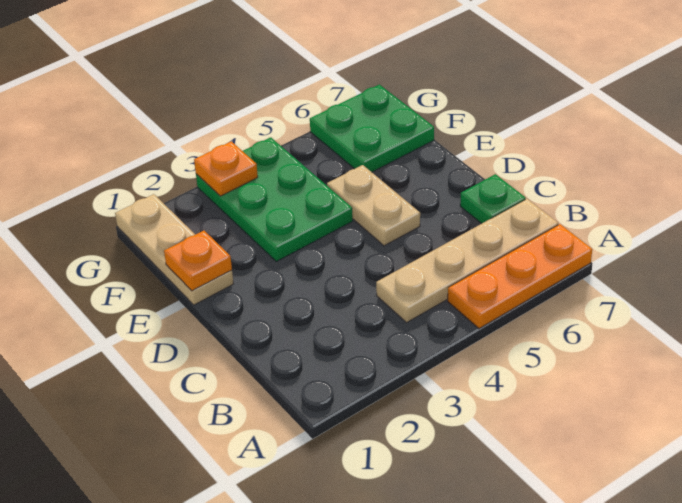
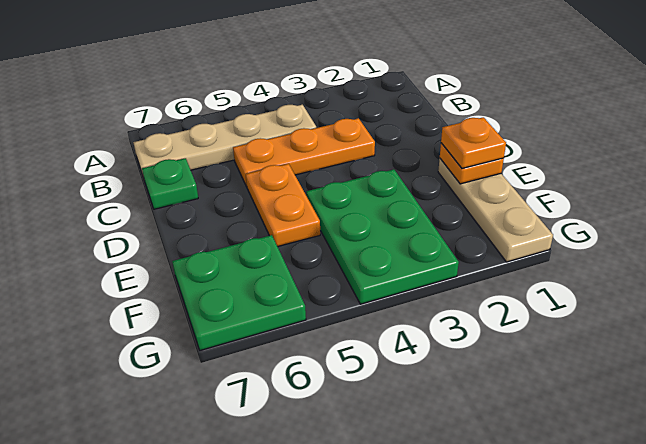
orange 1x3 plate [448,224,592,329] -> orange 1x3 plate moved to [233,118,375,187]
tan 1x2 plate [327,165,420,246] -> orange 1x2 plate [246,164,320,247]
orange 1x1 plate [194,141,258,196] -> orange 1x1 plate moved to [441,117,506,168]

